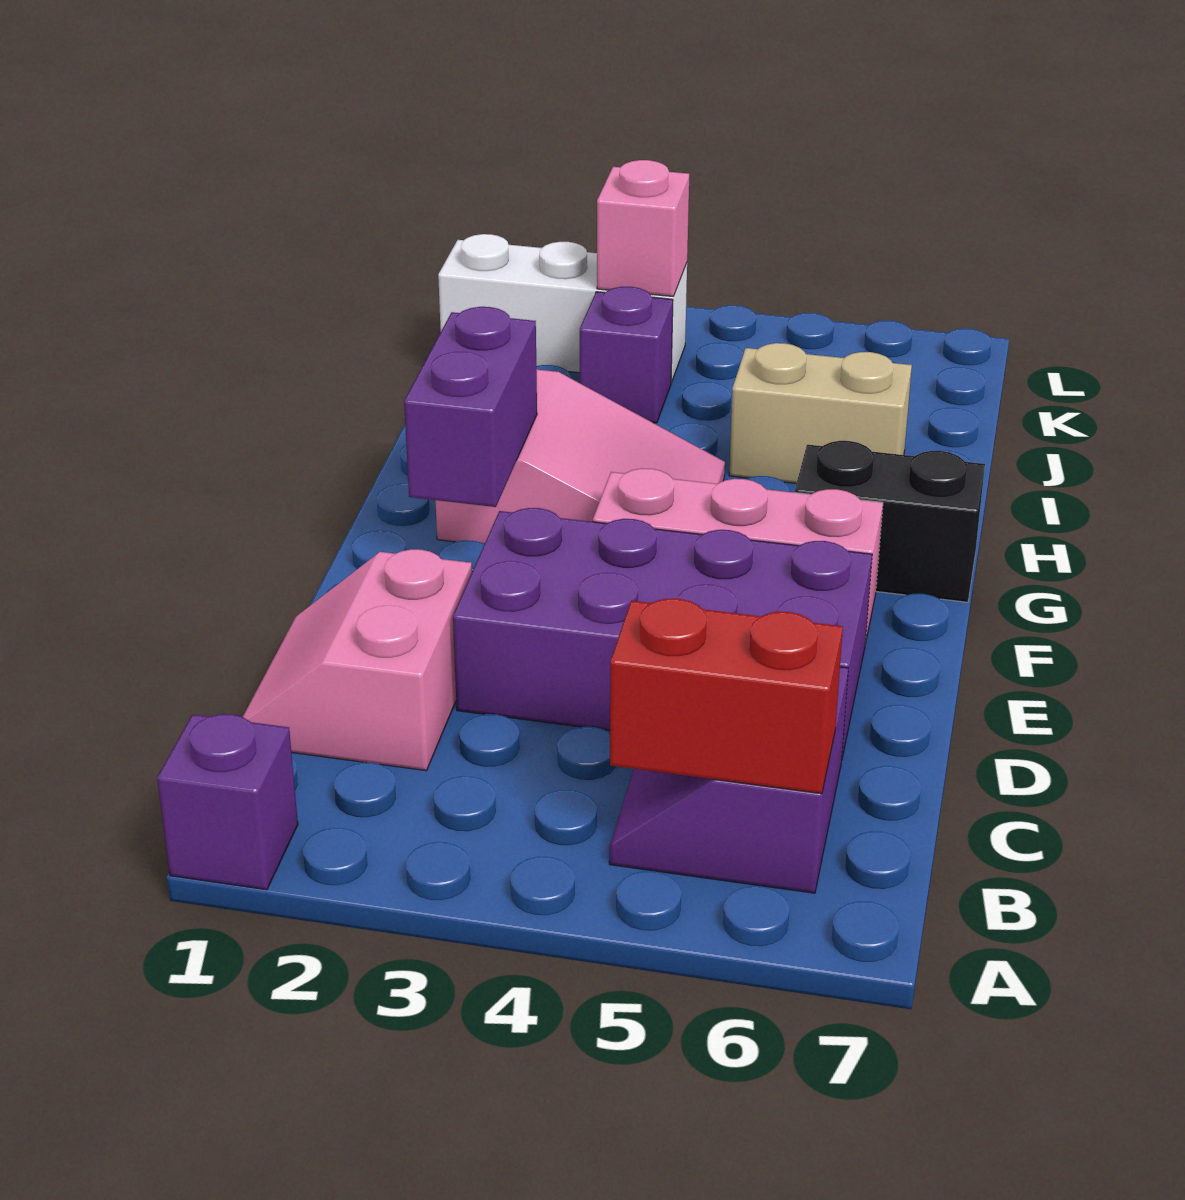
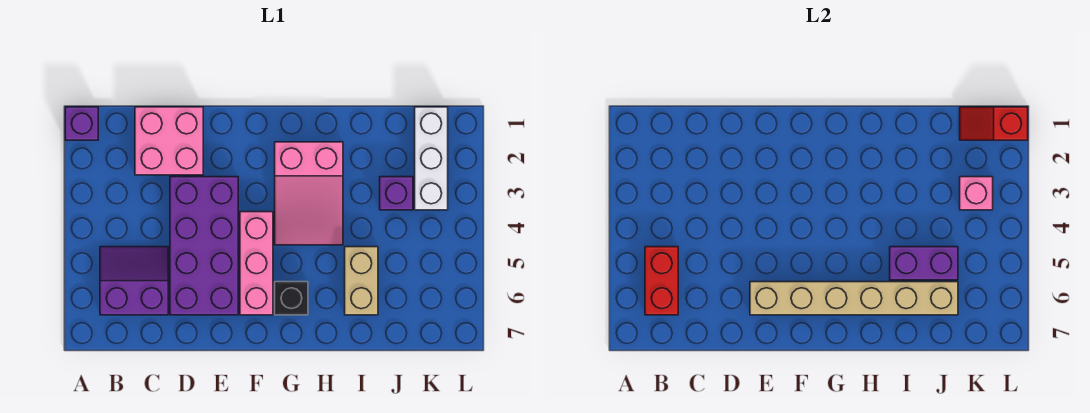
pink 2x2 slope [243,549,472,771] -> pink 2x2 brick [135,107,203,175]
none -> tan 1x6 brick [750,282,958,315]
purple 1x2 brick [404,307,537,507] -> purple 1x2 brick moved to [890,247,958,280]
black 1x2 brick [795,441,985,602] -> black 1x1 brick [275,282,308,315]
none -> red 1x2 slope [960,107,1028,140]

